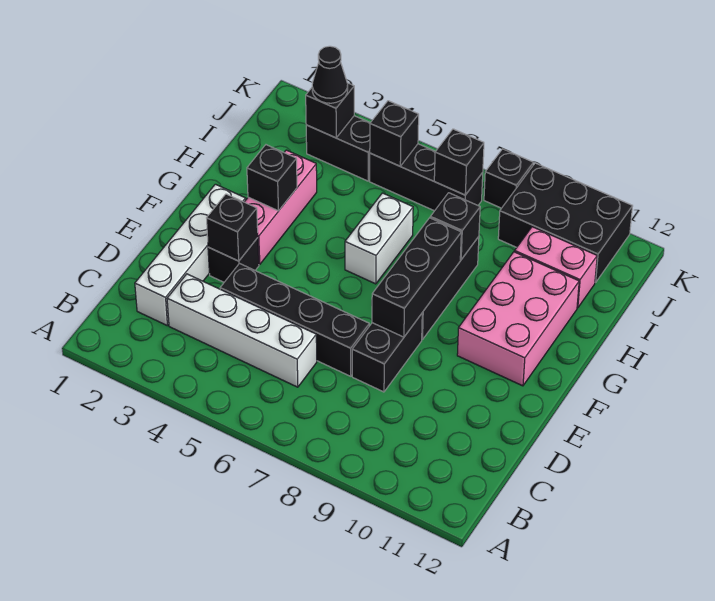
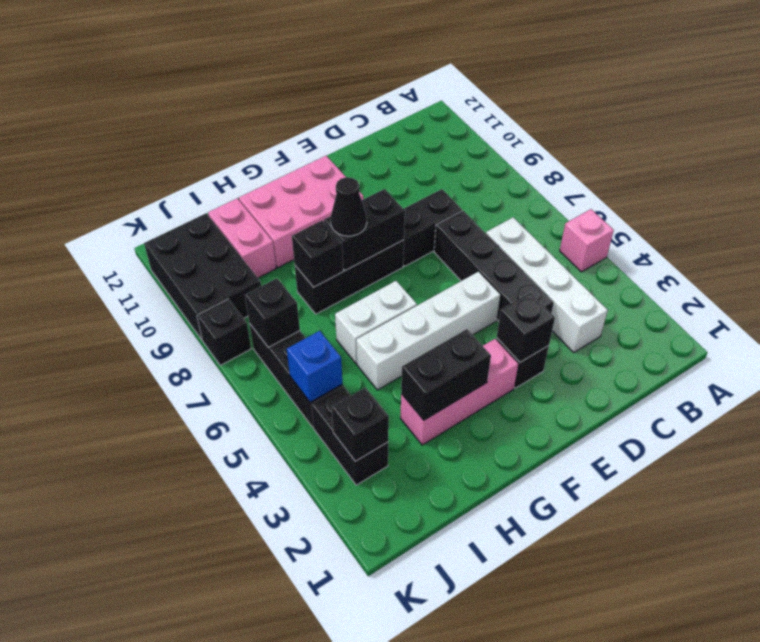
none -> pink 1x1 brick [560,209,614,272]
white 1x4 brick [135,184,246,326] -> white 1x4 brick moved to [356,272,500,390]
black 1x3 brick [372,218,461,337] -> black 1x2 brick [324,189,405,271]
black 1x1 brick [247,145,297,211] -> black 1x2 brick [401,329,491,420]
black 1x1 cone [312,46,348,103] -> black 1x1 cone moved to [331,177,367,236]
black 1x1 brick [370,101,419,166] -> blue 1x1 brick [287,331,343,402]

